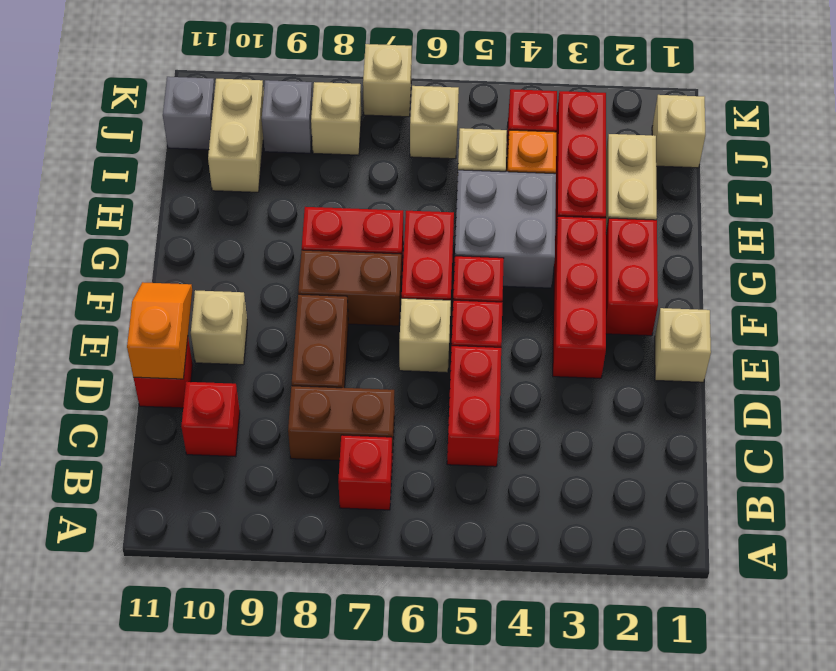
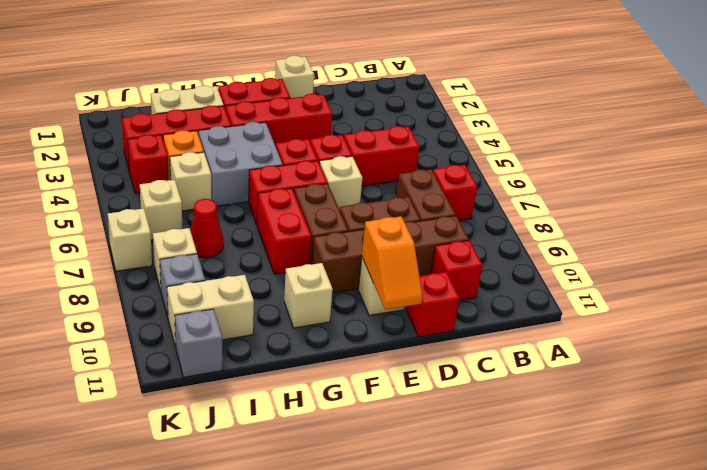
none -> brown 1x4 brick [312,216,469,293]
orange 1x2 slope [127,282,192,379] -> orange 1x2 slope turned to [362,217,423,310]
none -> red 1x1 cone [190,199,223,258]
tan 1x1 brick [652,95,705,168] -> tan 1x1 brick moved to [284,263,333,328]

